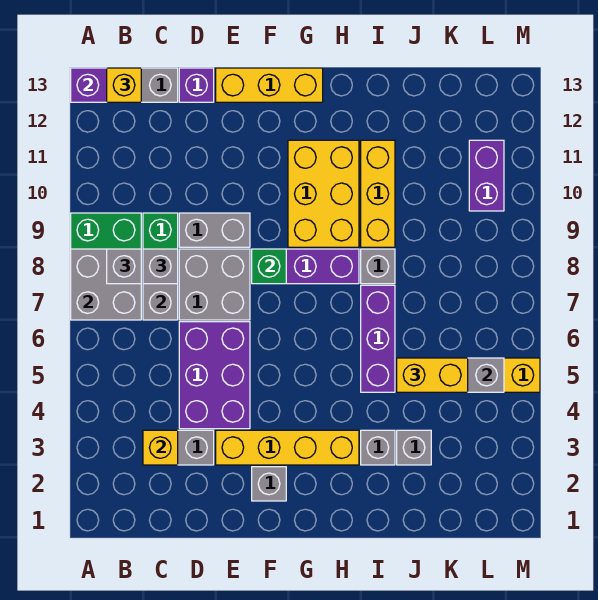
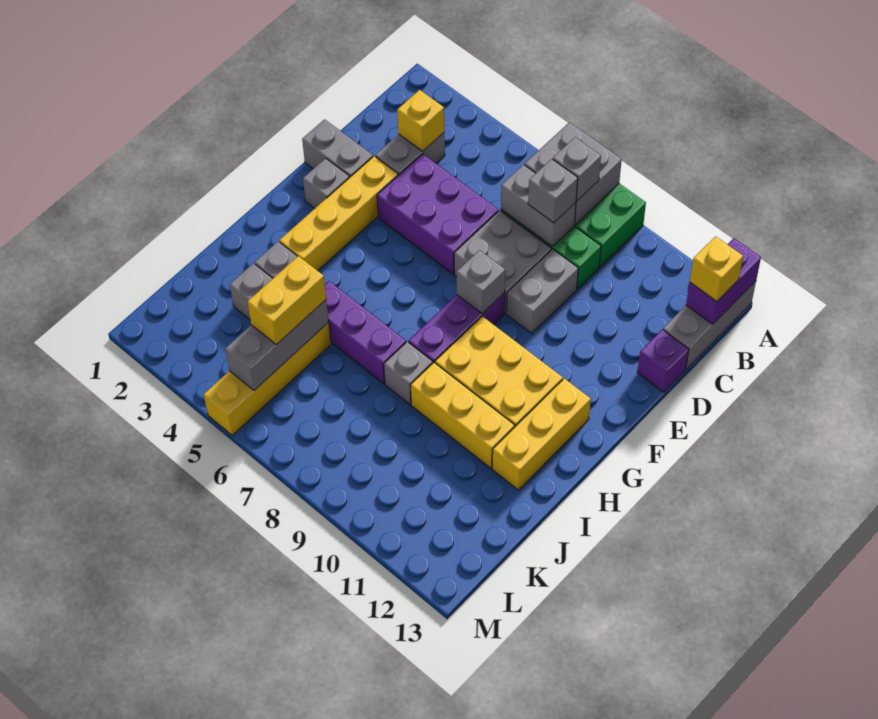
none -> grey 1x2 brick [302,119,373,178]
yellow 1x3 brick [216,68,323,102] -> yellow 1x3 brick moved to [492,379,591,490]
green 1x1 brick [252,249,286,284] -> grey 1x1 brick [456,250,505,313]
purple 1x2 brick [469,140,504,211] -> none

